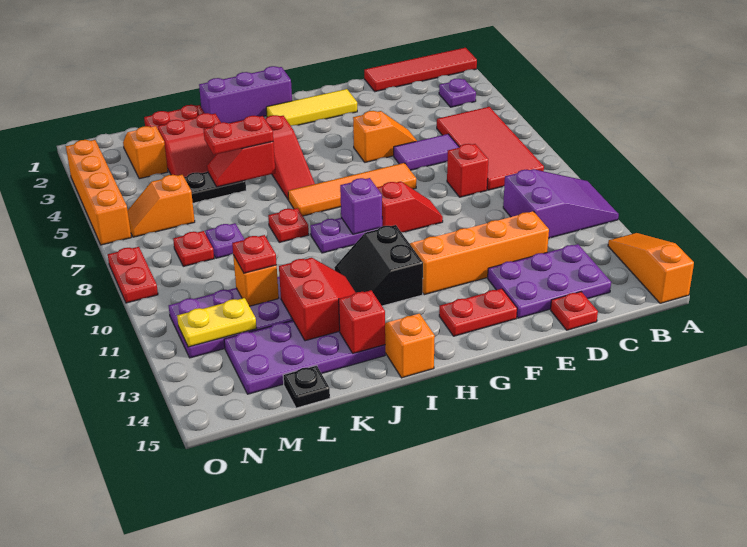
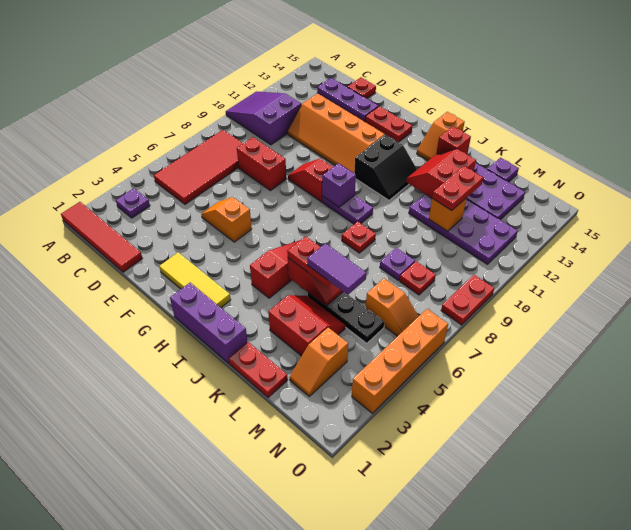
orange 1x3 slope [608,233,694,303] -> none
purple 2x3 plate [488,244,611,318] -> purple 1x3 plate [317,78,378,122]
purple 1x2 tile [394,134,459,170] -> purple 1x2 tile moved to [307,243,366,295]
red 1x1 brick [447,144,488,197] -> red 1x2 brick [237,137,286,191]
orange 1x4 tile [288,163,416,216] -> none
red 1x1 plate [232,235,277,273] -> red 1x2 plate [432,166,483,211]
black 1x1 plate [283,365,330,408] -> purple 1x1 plate [487,158,519,182]
yellow 1x2 plate [177,298,256,347] -> none

